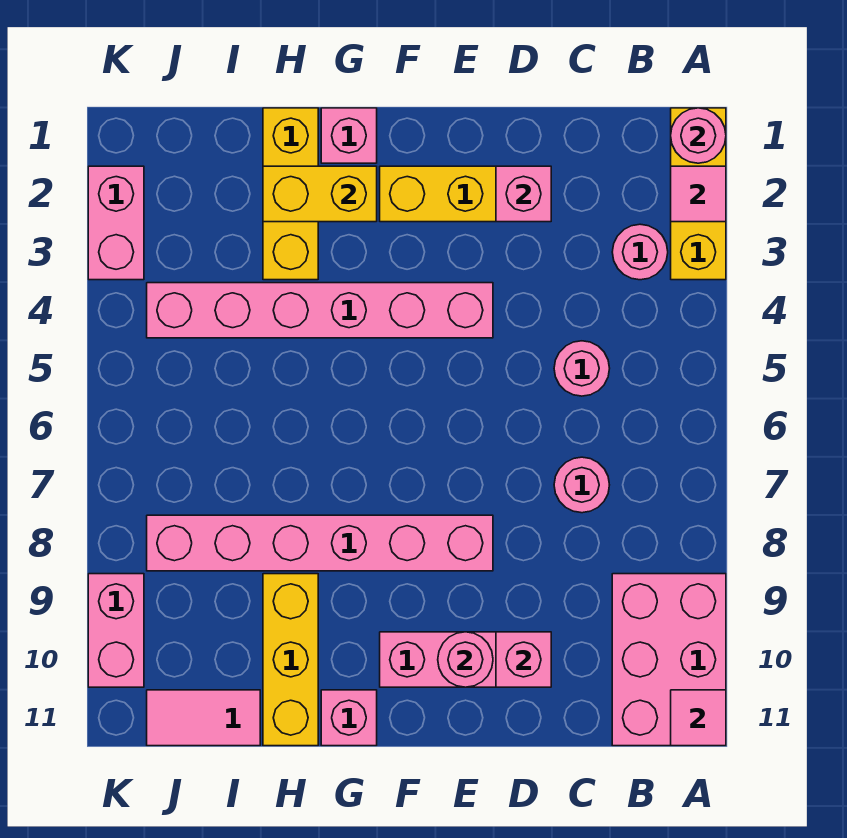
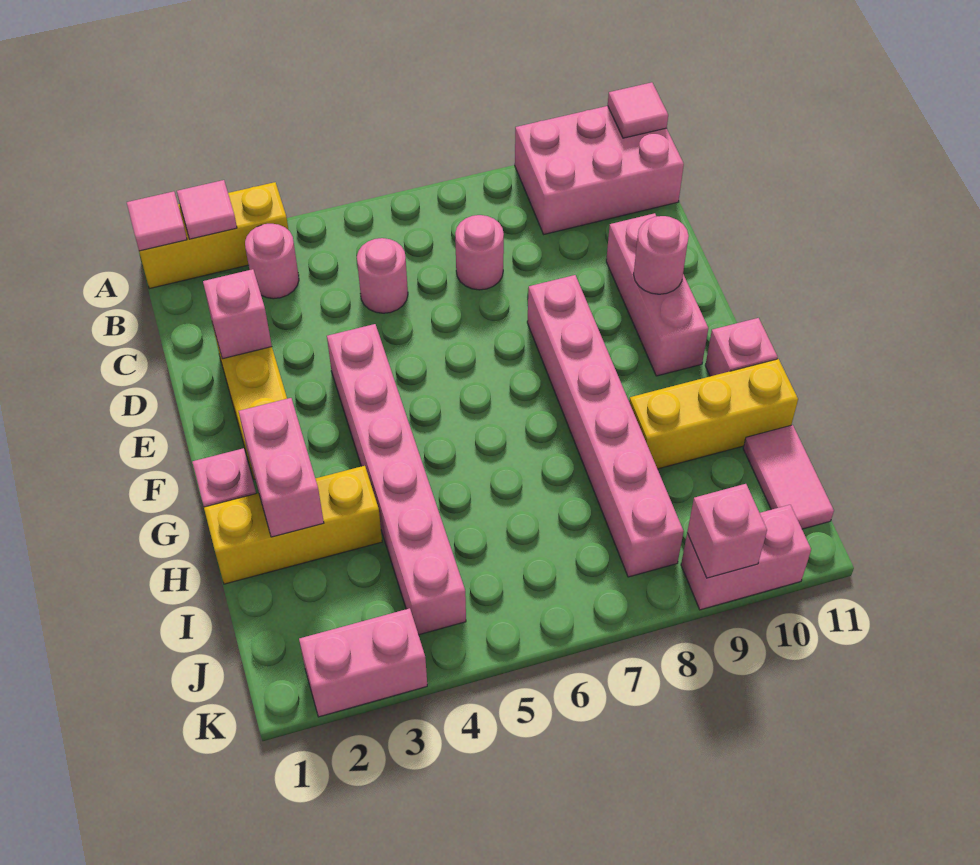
pink 1x1 round brick [671,108,726,163] -> pink 1x1 tile [127,191,187,251]
pink 1x1 brick [496,632,551,687] -> pink 1x1 brick moved to [687,484,767,578]
yellow 1x2 brick [263,166,377,222] -> pink 1x2 brick [239,398,324,537]

